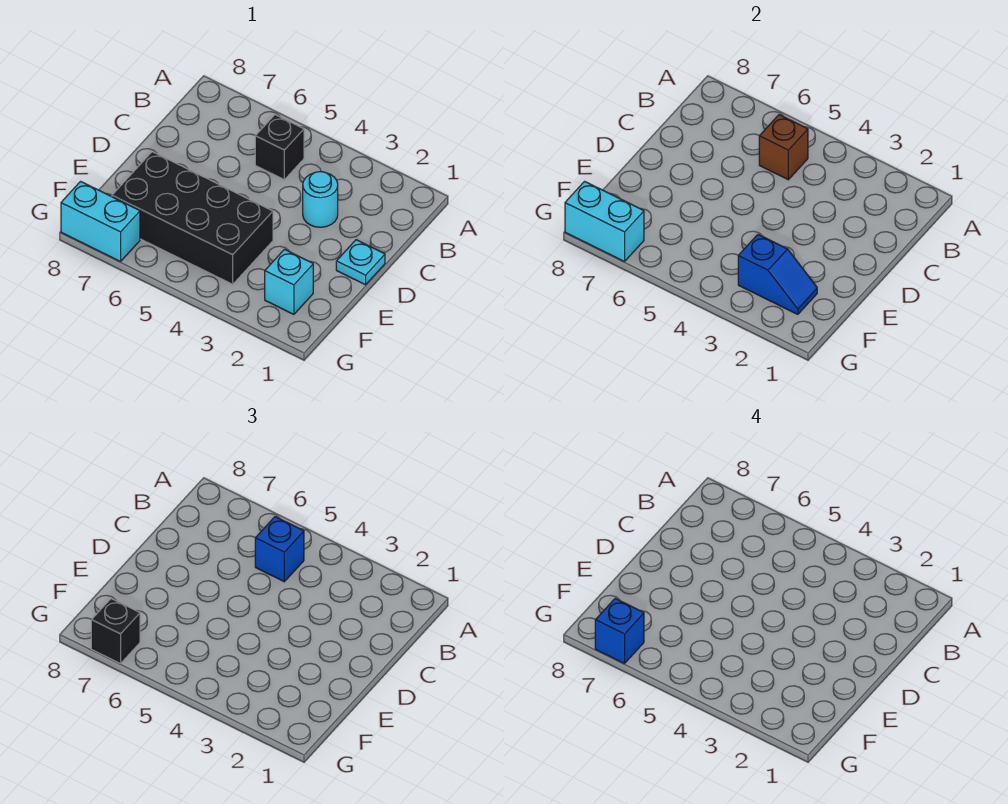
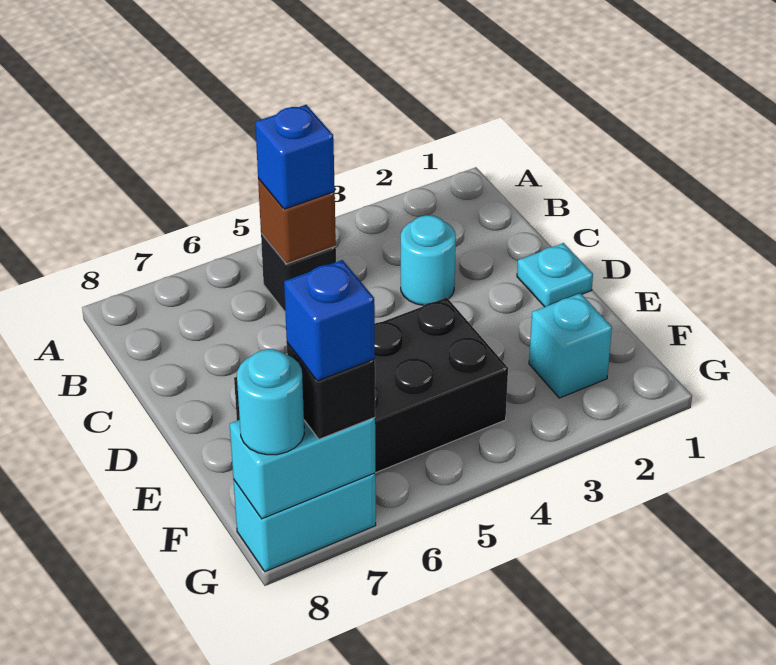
blue 1x2 slope [738,235,817,314] -> none
none -> cyan 1x1 round brick [237,349,304,455]

